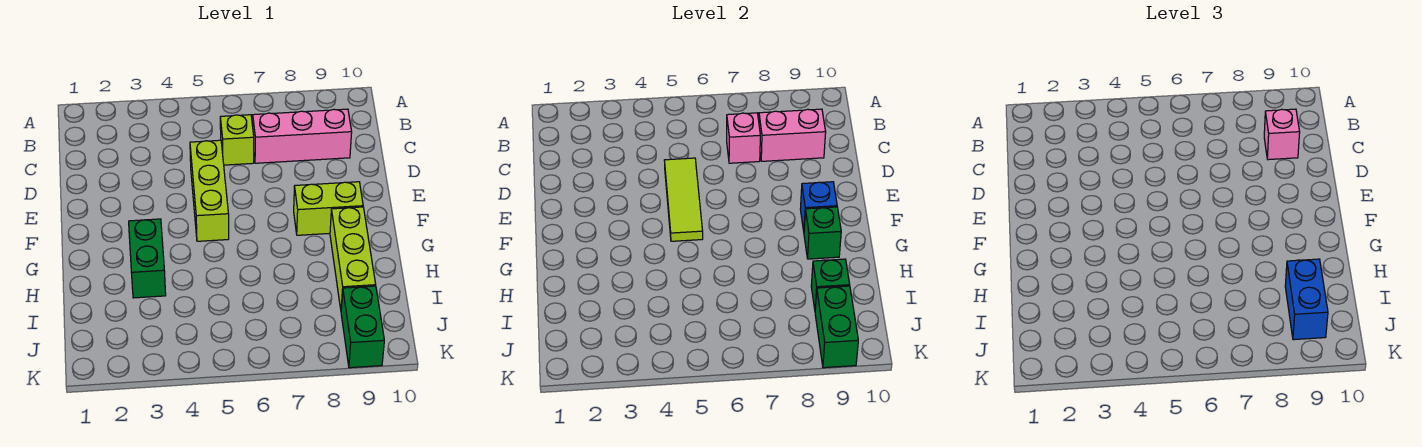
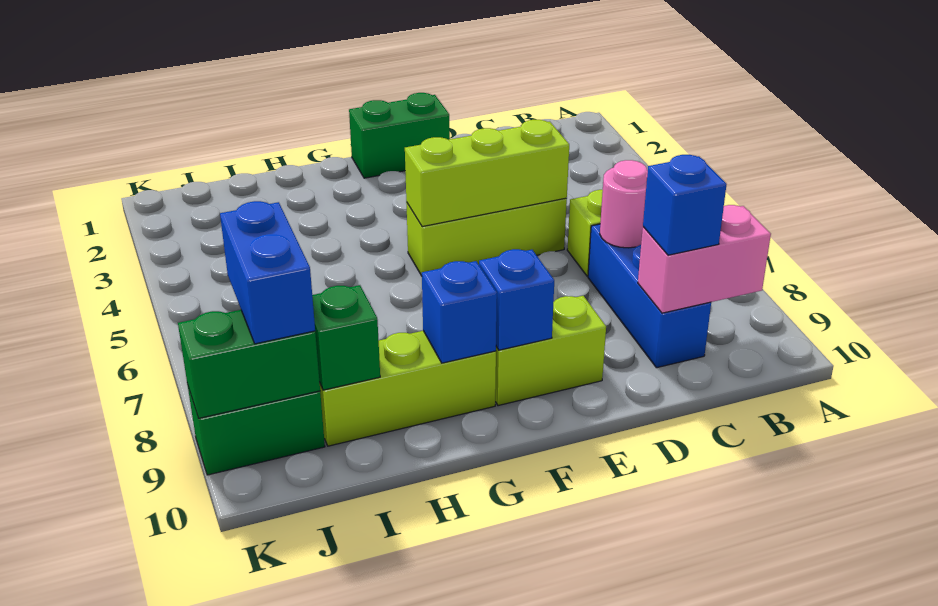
pink 1x3 brick [253,109,352,163] -> blue 1x3 brick [588,224,711,368]
pink 1x1 brick [727,113,760,163] -> pink 1x1 round brick [600,160,648,248]
pink 1x2 brick [759,109,826,161] -> pink 1x2 brick turned to [638,205,771,313]
pink 1x1 brick [1264,109,1300,160] -> blue 1x1 brick [643,155,727,255]
lime 1x3 tile [664,158,703,241] -> lime 1x3 brick [405,120,569,227]
lime 1x2 brick [294,182,363,235] -> lime 1x2 brick turned to [495,296,606,406]
green 1x2 brick [129,219,166,298] -> green 1x2 brick moved to [349,93,450,178]
green 1x1 brick [804,207,841,259] -> blue 1x1 brick [422,261,497,363]
blue 1x2 brick [1285,259,1328,340] -> blue 1x2 brick turned to [220,201,315,344]

